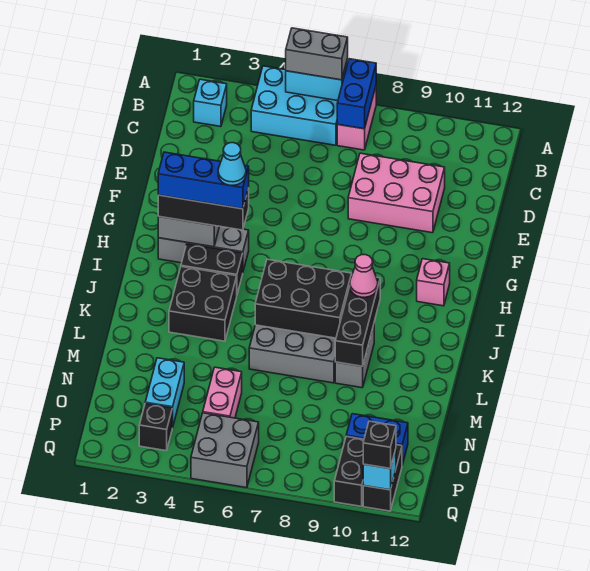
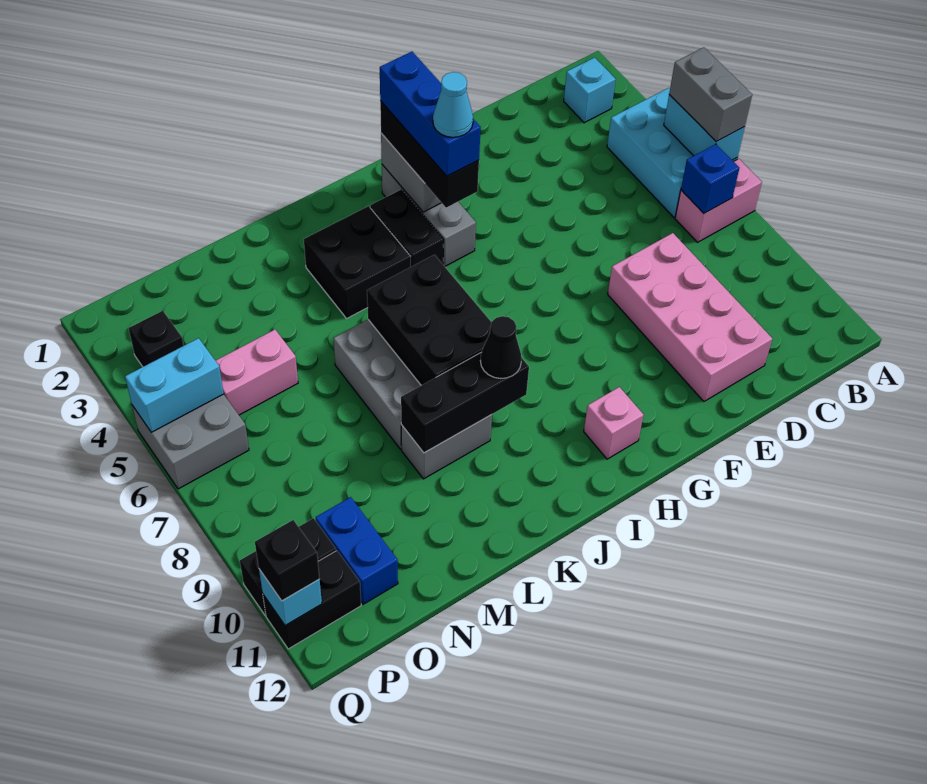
blue 1x2 brick [337,59,376,129] -> blue 1x1 brick [681,144,739,213]
pink 2x3 brick [348,153,445,233] -> pink 2x4 brick [608,233,772,401]
pink 1x1 cone [350,255,378,297] -> black 1x1 cone [480,316,522,379]
cyan 1x2 brick [145,358,184,428] -> cyan 1x2 brick moved to [125,338,224,432]

